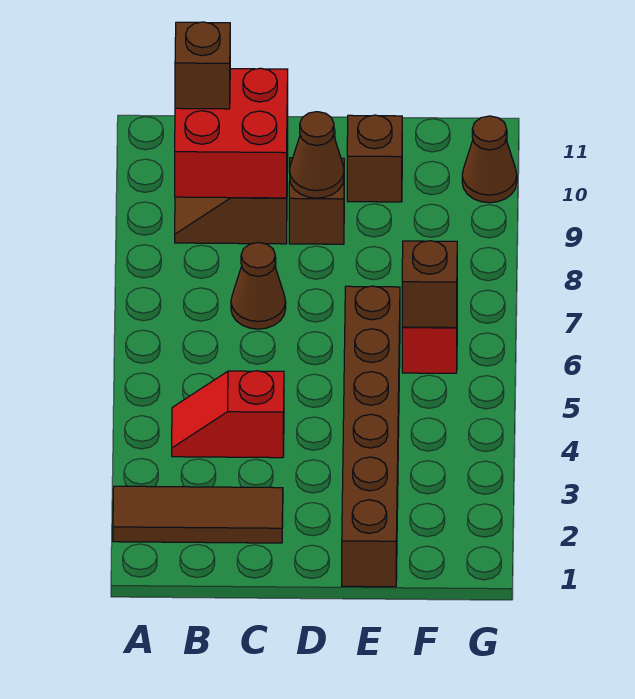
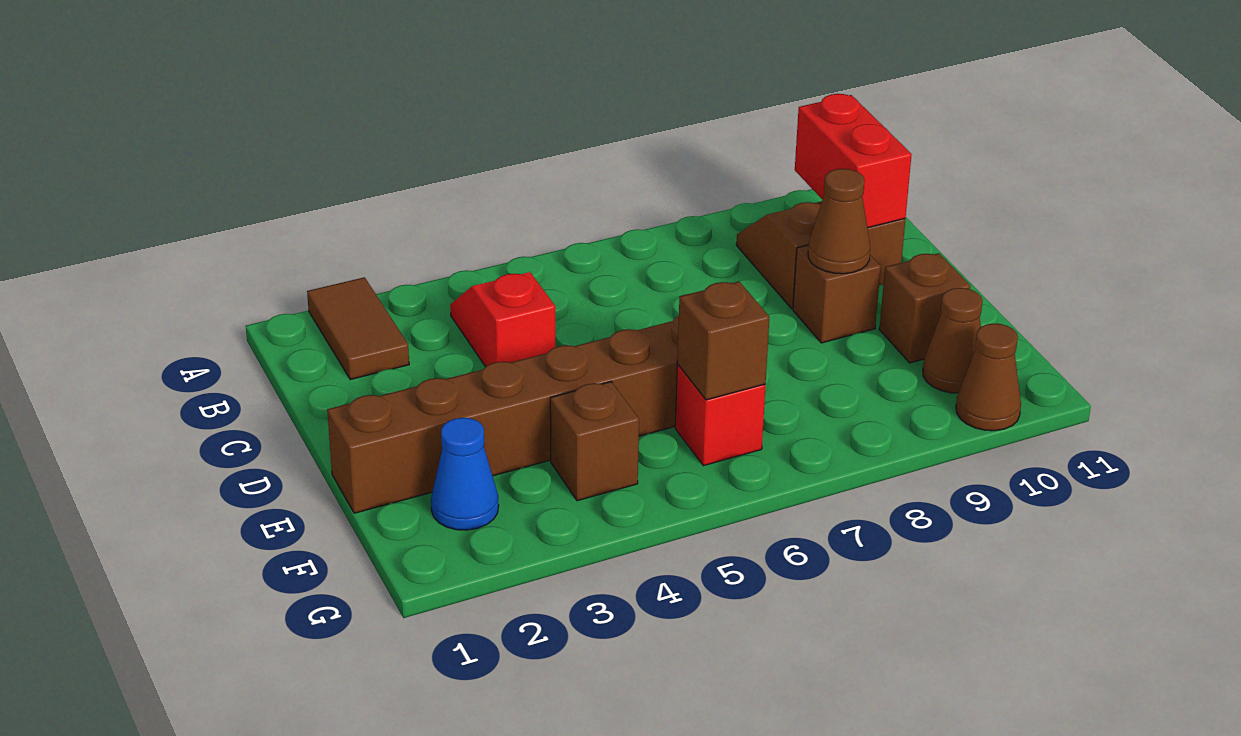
brown 1x3 tile [113,486,283,543] -> brown 1x2 tile [307,277,409,380]
red 2x2 brick [175,68,288,198] -> red 1x2 brick [795,94,912,228]
brown 1x1 brick [175,22,230,109] -> brown 1x1 brick moved to [550,382,639,501]
brown 1x1 cone [231,242,286,329] -> brown 1x1 cone moved to [923,288,983,393]
none -> blue 1x1 cone [431,418,499,530]

